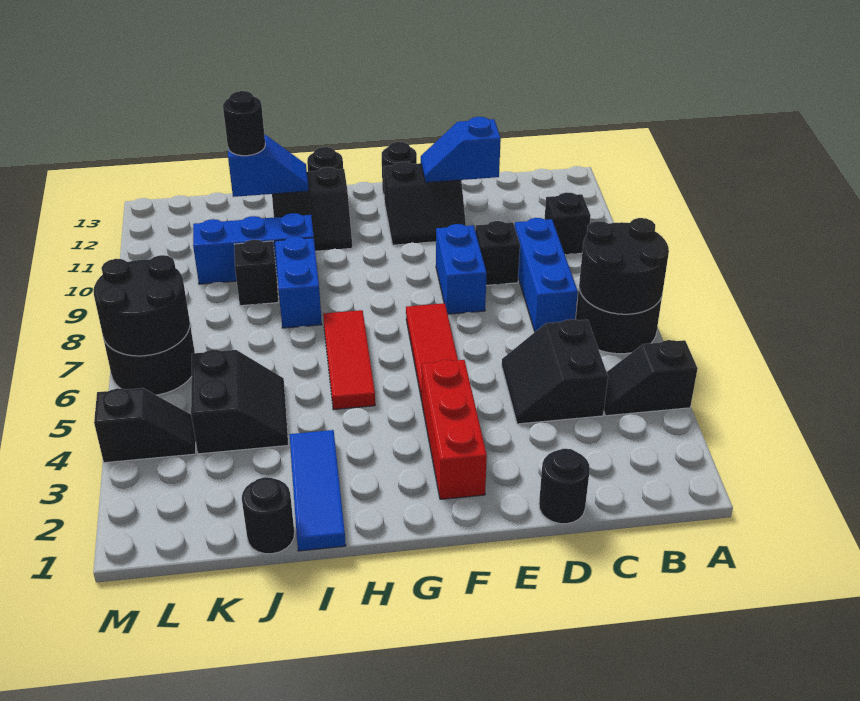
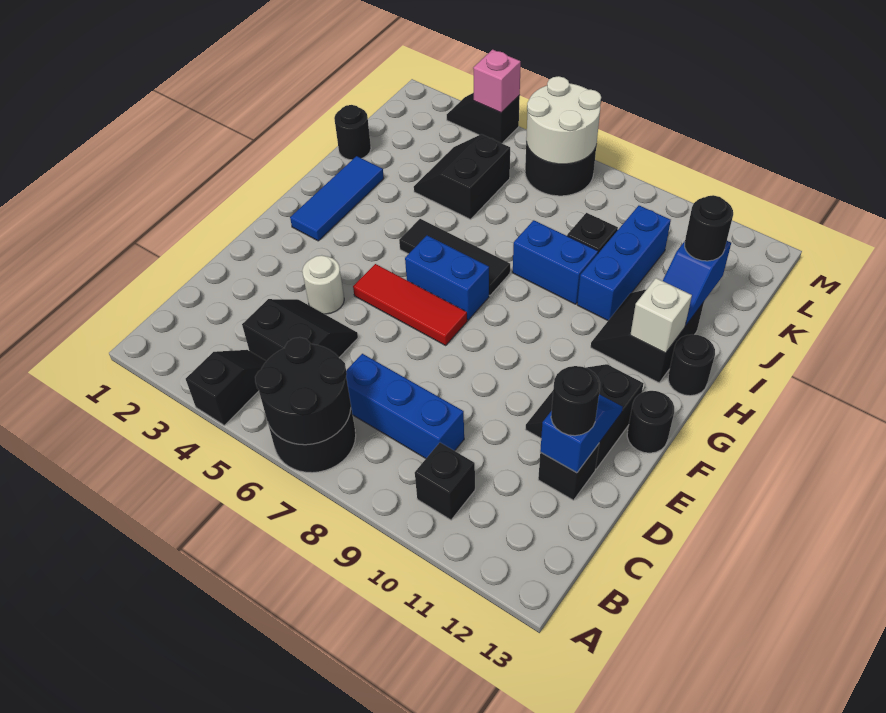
black 1x1 round brick [539,449,590,524] -> black 1x1 round brick moved to [551,366,600,436]
black 1x1 brick [475,221,520,285] -> black 1x1 brick moved to [538,444,599,500]
none -> white 1x1 round brick [302,255,344,314]
blue 1x2 brick [436,224,487,314] -> blue 1x2 brick moved to [405,236,489,320]
red 1x3 brick [422,360,487,499] -> none
red 1x3 tile [323,310,375,410] -> black 1x3 tile [399,219,510,296]
none -> white 1x1 brick [630,278,692,353]
blue 1x3 tile [290,430,346,551] -> blue 1x3 tile turned to [290,156,384,241]
black 2x2 slope [191,350,288,454] -> black 2x2 slope turned to [414,134,510,219]
black 1x2 slope [94,388,196,463] -> black 1x2 slope turned to [447,93,520,143]
black 2x2 round brick [94,255,190,356] -> white 2x2 round brick [526,76,601,164]
none -> pink 1x1 brick [473,50,521,113]

